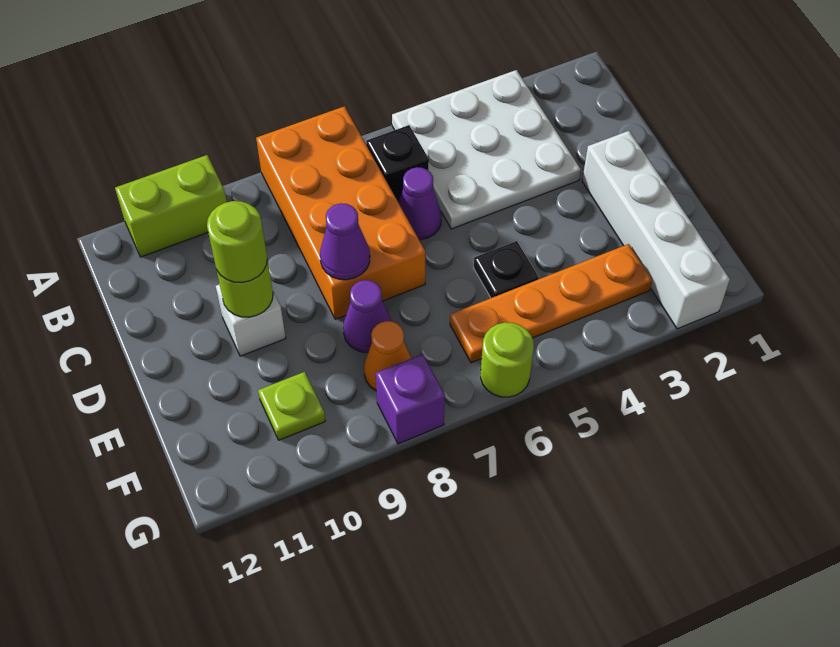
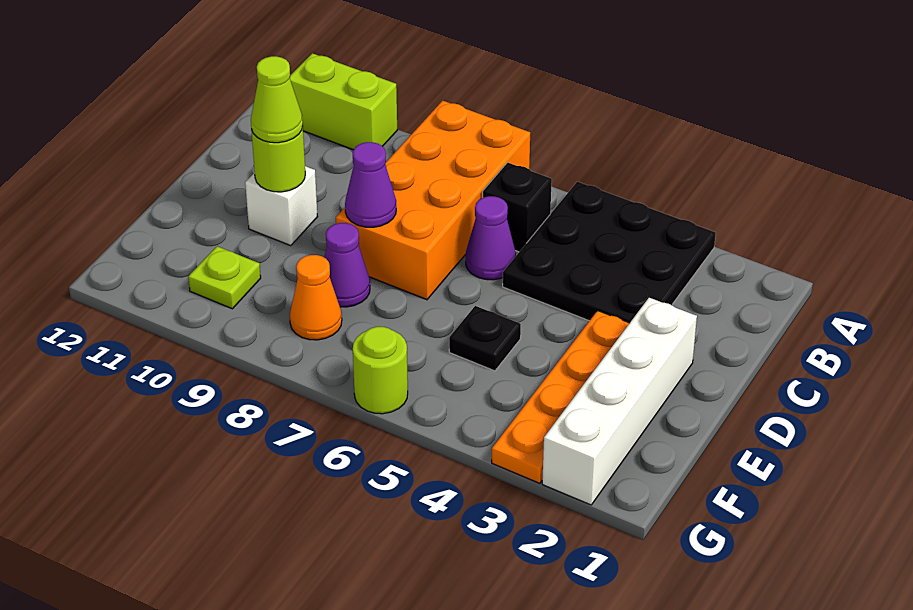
white 3x3 plate [392,70,581,229] -> black 3x3 plate [503,182,716,323]
lime 1x1 round brick [207,201,267,283] -> lime 1x1 cone [251,56,303,143]
orange 1x4 plate [450,244,652,363] -> orange 1x4 plate turned to [492,311,629,483]
purple 1x1 brick [376,354,445,444] -> none

